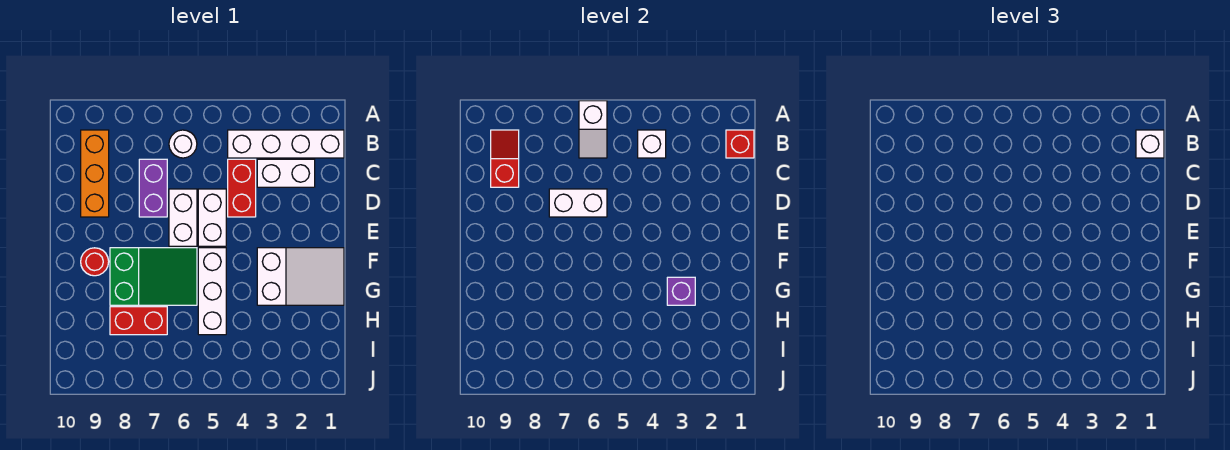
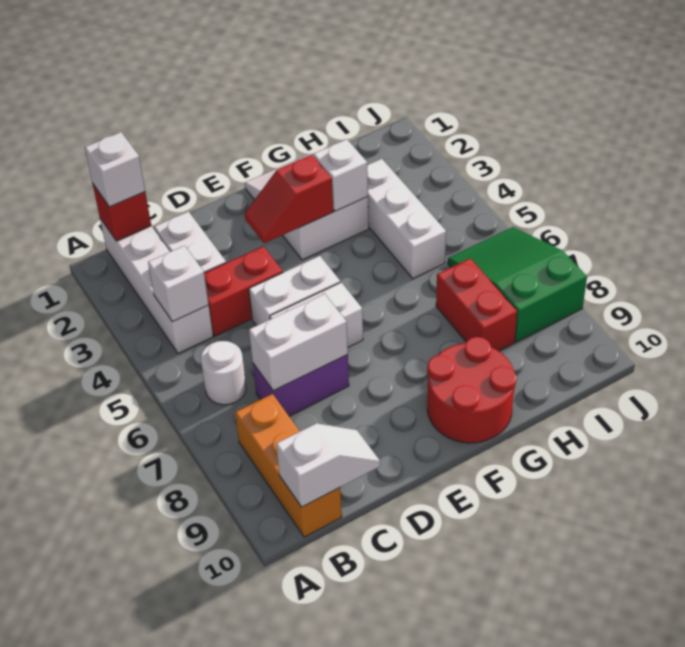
white 1x2 slope [579,101,607,158] -> white 1x2 slope moved to [276,423,380,507]
orange 1x3 brick [81,130,109,217] -> orange 1x3 brick turned to [235,394,342,537]
red 1x2 slope [491,130,519,187] -> red 1x2 slope moved to [245,155,333,243]
white 1x2 brick [549,189,607,217] -> white 1x2 brick turned to [249,294,348,391]
white 1x3 brick [198,248,226,335] -> white 1x3 brick turned to [367,159,446,279]
green 2x3 slope [110,248,197,305] -> green 2x3 slope moved to [448,227,587,342]
red 1x1 round brick [81,248,109,276] -> red 2x2 round brick [427,337,517,443]
purple 1x1 brick [667,277,695,305] -> white 1x1 brick [314,139,368,211]

